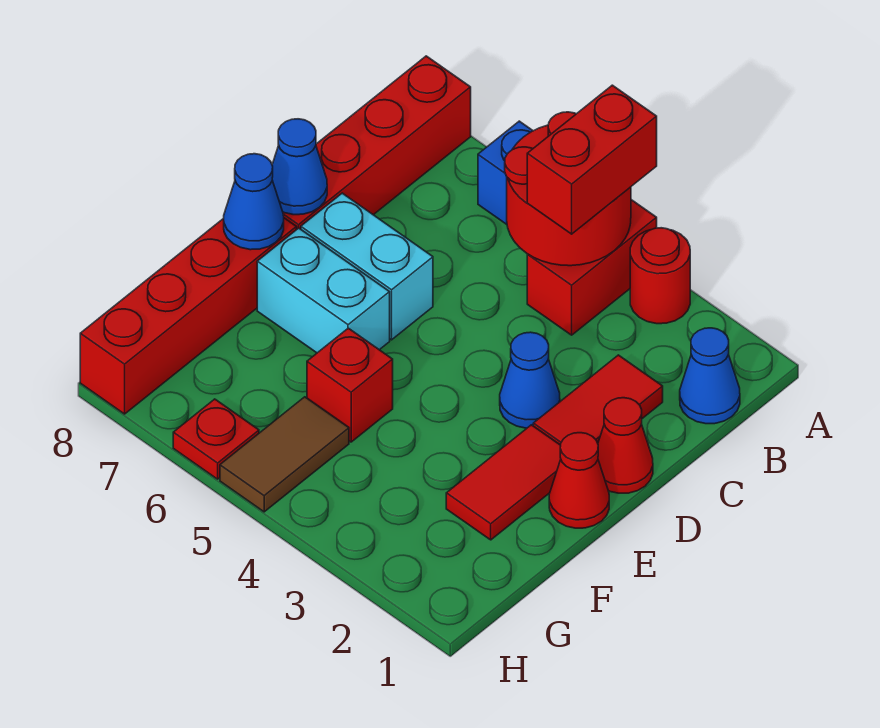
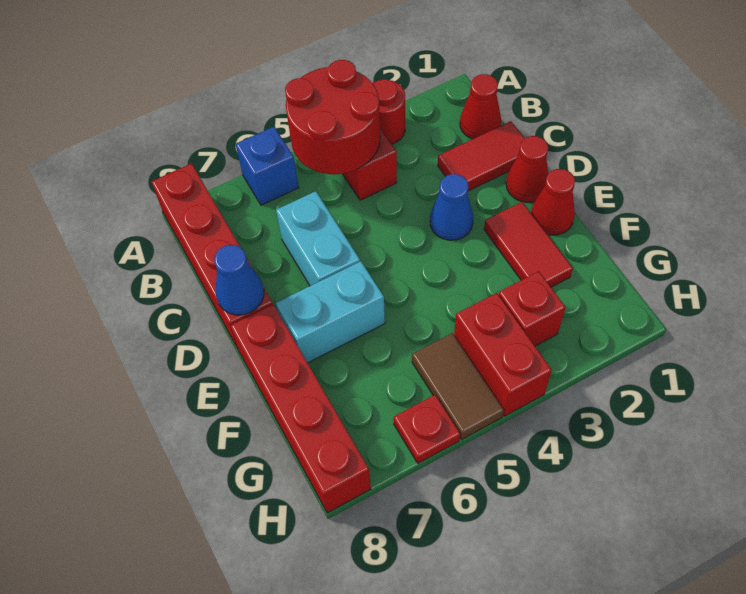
red 1x2 brick [527,85,657,234] -> red 1x2 brick moved to [454,293,552,416]
blue 1x1 cone [680,328,740,424] -> red 1x1 cone [460,74,501,139]
red 1x2 tile [533,355,663,445] -> red 1x2 tile turned to [438,121,525,191]
cyan 1x2 brick [301,193,433,340] -> cyan 1x2 brick turned to [276,191,360,286]
blue 1x1 cone [224,154,284,250] -> none
red 1x1 brick [307,328,393,442] -> red 1x1 brick moved to [498,271,566,346]

